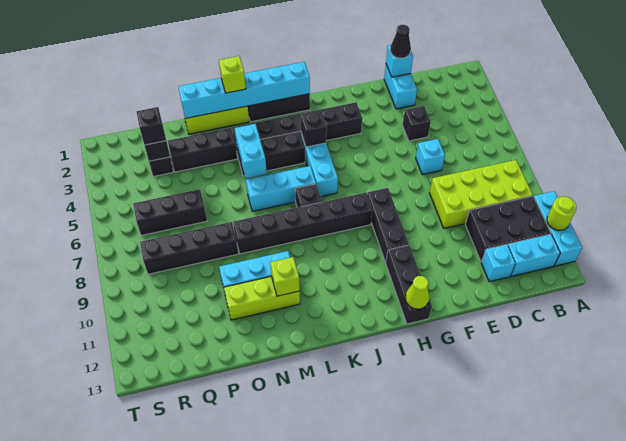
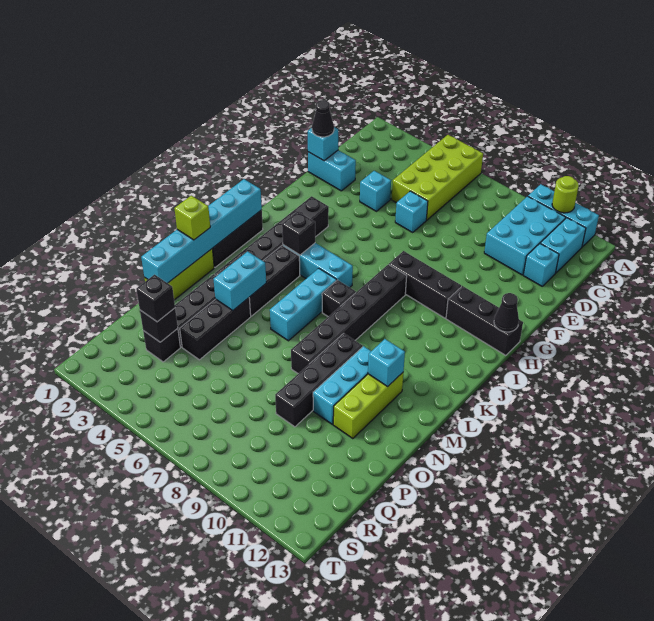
lime 2x4 brick [430,160,533,228] -> lime 2x4 brick moved to [392,135,483,220]
black 2x3 brick [465,196,551,262] -> cyan 2x3 brick [484,196,566,275]
black 1x1 brick [403,106,431,141] -> cyan 1x1 brick [360,171,391,211]
lime 1x1 cone [405,276,429,309] -> black 1x1 cone [494,293,519,332]
cyan 1x2 brick [235,124,267,178] -> cyan 1x2 brick turned to [213,251,266,311]
lime 1x1 brick [270,257,300,296] -> cyan 1x1 brick [368,339,405,387]
black 1x4 brick [140,222,238,274] -> black 1x4 brick moved to [275,333,363,427]
black 1x3 brick [133,189,207,236] -> black 1x3 brick moved to [180,298,251,360]

